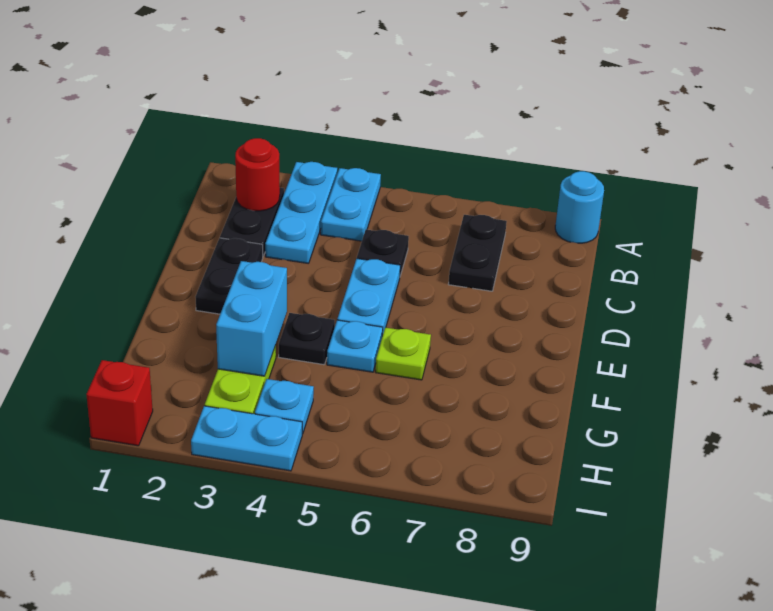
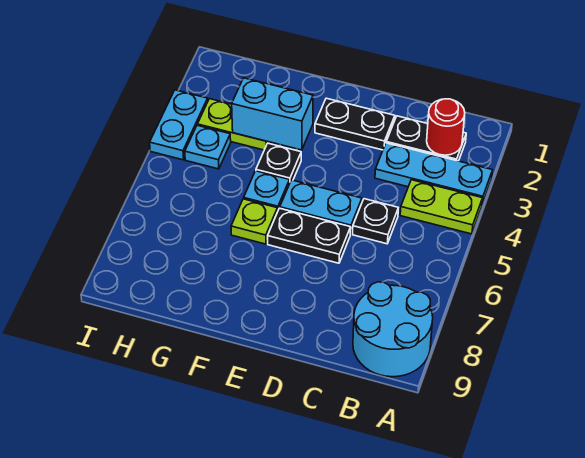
cyan 1x2 plate [321,168,381,241] -> lime 1x2 plate [400,180,482,234]
cyan 1x1 round brick [555,171,604,243] -> cyan 2x2 round brick [353,282,433,377]
black 1x2 plate [449,215,507,291] -> black 1x2 plate moved to [268,208,351,263]
red 1x1 brick [86,360,153,446] -> none

